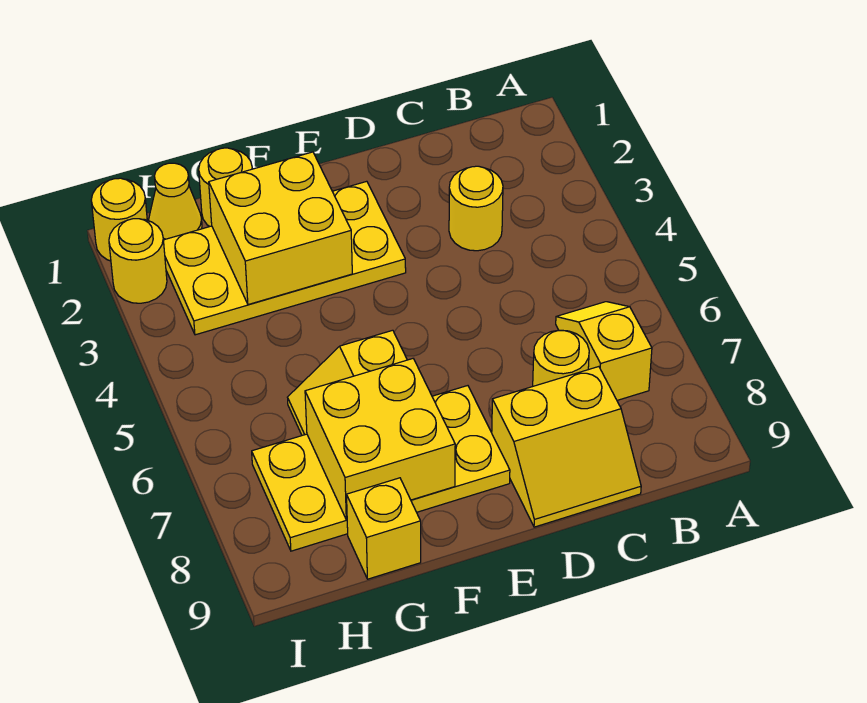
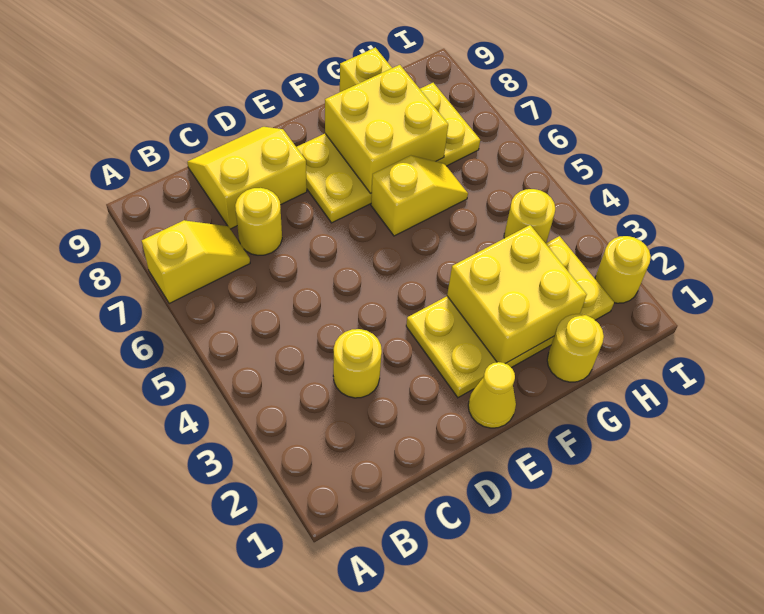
yellow 1x2 slope [556,302,652,400] -> yellow 1x2 slope turned to [142,220,250,303]
yellow 1x1 cone [149,163,202,240] -> yellow 1x1 cone moved to [468,362,516,428]
yellow 1x1 round brick [91,178,147,261] -> yellow 1x1 round brick moved to [504,189,555,243]

